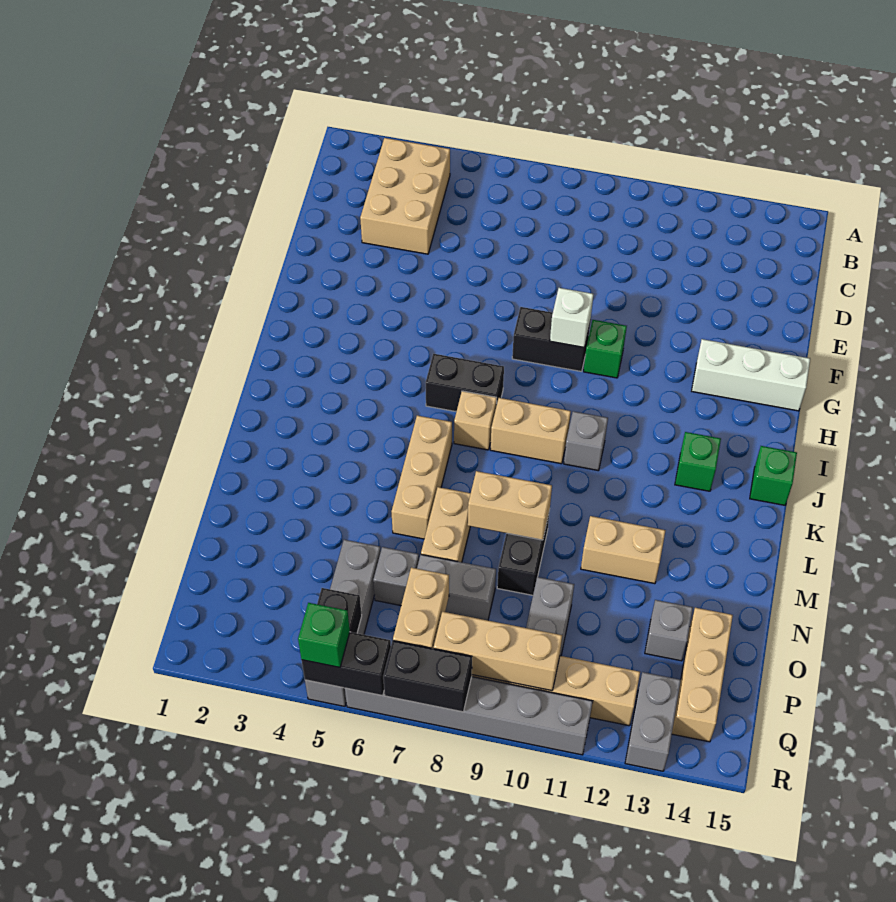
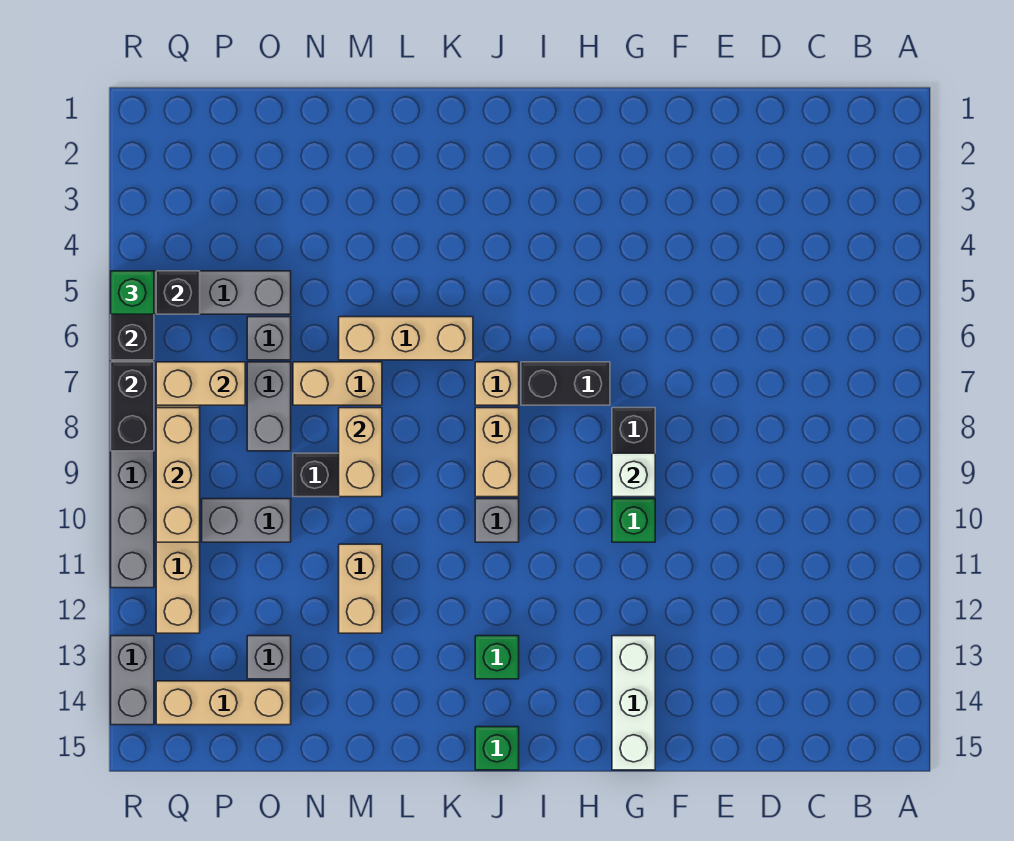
tan 2x3 brick [360,138,450,254] -> none
black 1x2 brick [426,354,504,412] -> black 1x2 brick turned to [521,362,610,405]
grey 1x2 brick [625,672,681,771] -> grey 1x2 brick turned to [111,636,154,725]

